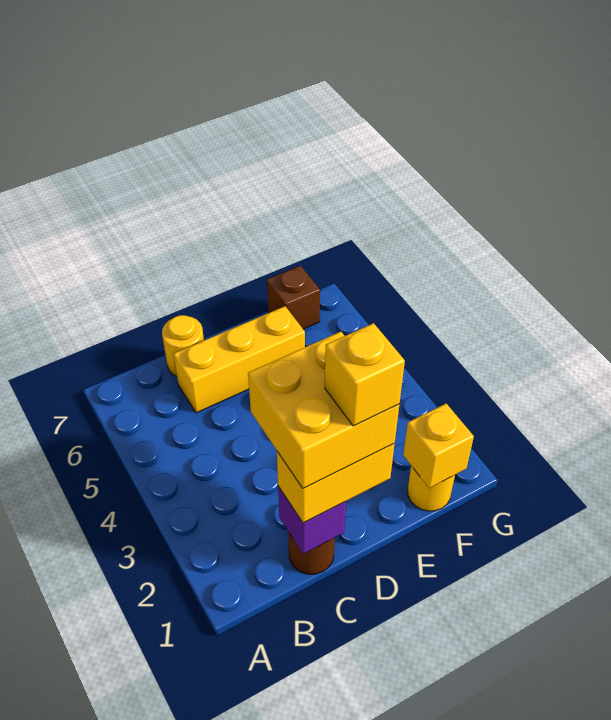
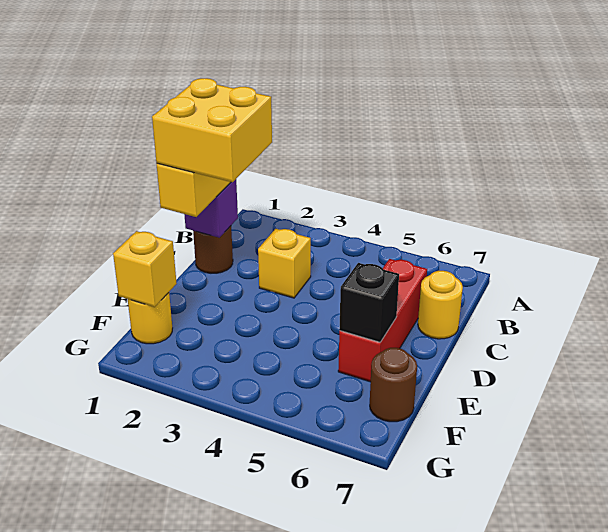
yellow 1x3 brick [174,306,305,413] -> red 1x3 brick [338,259,427,382]
yellow 1x1 brick [325,323,405,426] -> yellow 1x1 brick moved to [258,229,311,298]
none -> black 1x1 brick [339,263,399,342]
brown 1x1 brick [267,266,320,329] -> brown 1x1 round brick [370,348,417,422]

